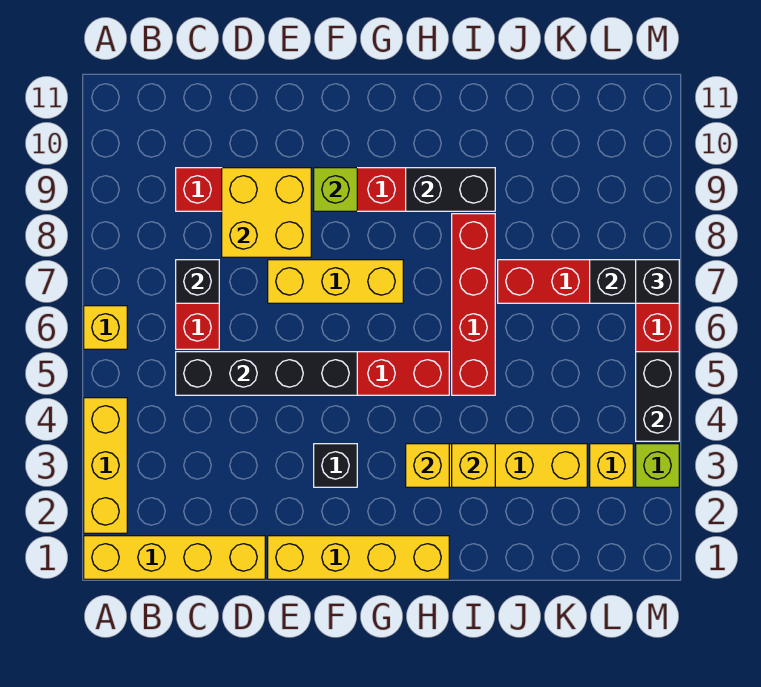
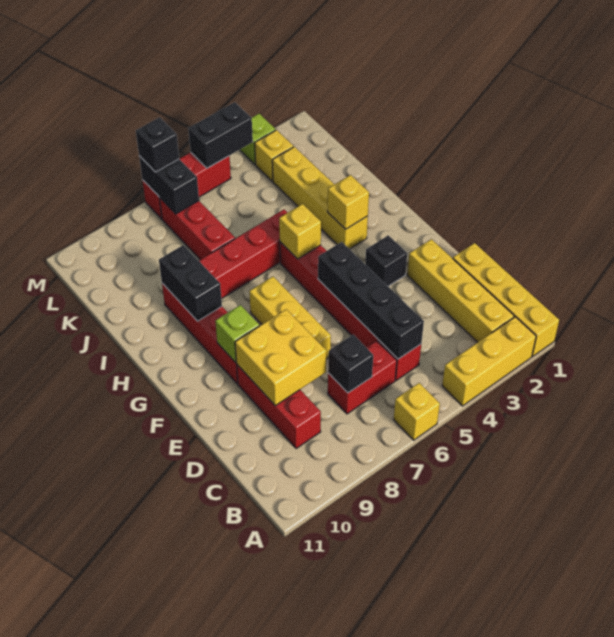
yellow 1x4 brick [268,536,449,579] -> yellow 1x4 brick moved to [407,239,514,342]
yellow 1x1 brick [452,444,495,487] -> yellow 1x1 brick moved to [279,204,321,259]

